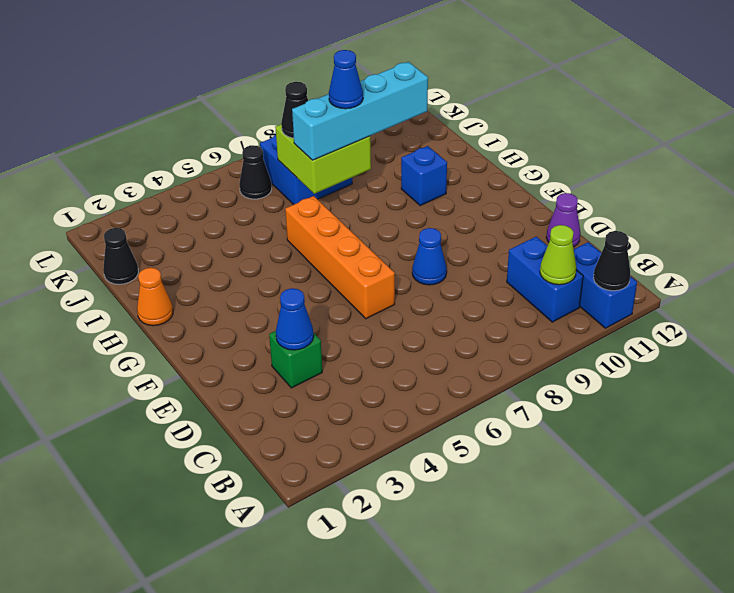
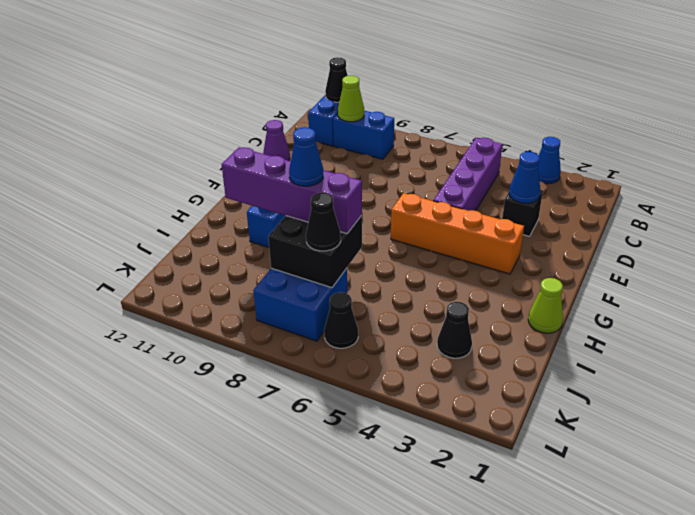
none -> purple 1x4 brick [433,138,502,211]
blue 1x2 brick [507,237,583,322] -> blue 1x2 brick turned to [333,111,394,159]
green 1x1 brick [269,331,322,388] -> black 1x1 brick [502,190,543,236]
orange 1x4 brick [285,196,395,319] -> orange 1x4 brick turned to [391,193,524,274]
blue 1x1 cone [412,228,447,285] -> blue 1x1 cone moved to [538,137,561,184]
orange 1x1 cone [137,268,173,326] -> lime 1x1 cone [528,278,563,333]
lime 2x2 brick [275,124,371,194] -> black 2x2 brick [268,215,362,288]
cyan 1x4 brick [292,62,428,160] -> purple 1x4 brick [222,147,362,234]
black 1x1 cone [103,228,138,284] -> black 1x1 cone moved to [437,302,472,358]

